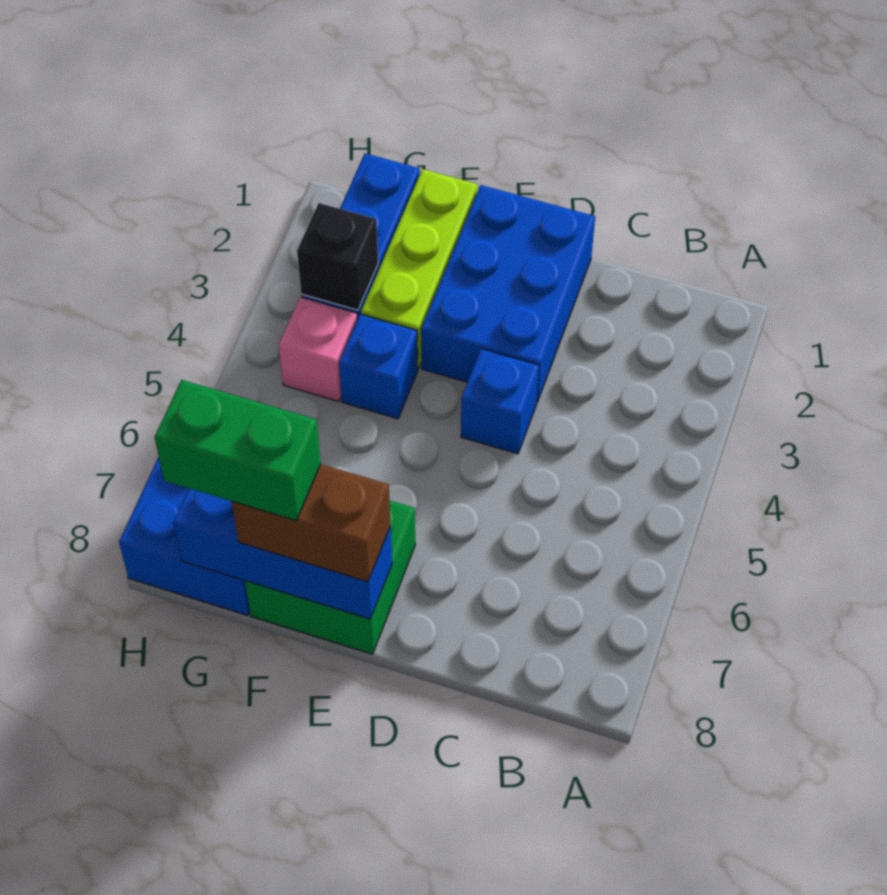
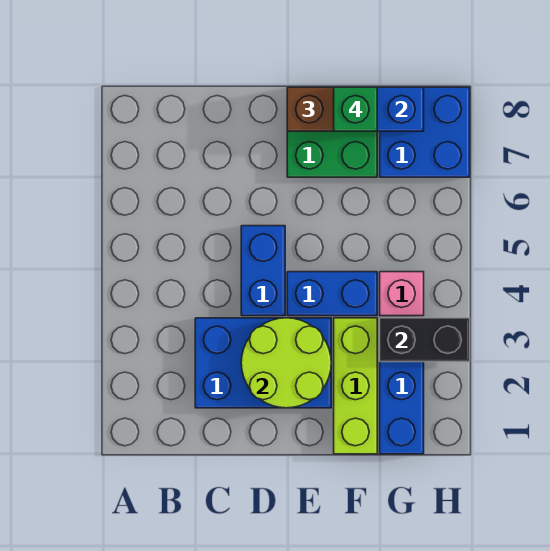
blue 2x3 brick [421,185,595,402] -> blue 2x3 brick turned to [195,318,331,408]
none -> lime 2x2 round brick [241,318,331,408]
blue 1x1 brick [461,349,539,454] -> blue 1x2 brick [241,226,285,316]
blue 1x1 brick [339,314,418,419] -> blue 1x2 brick [287,272,377,316]
green 1x2 brick [155,380,321,521] -> green 1x1 brick [334,87,377,131]
black 1x1 brick [297,203,378,310] -> black 1x2 brick [380,318,470,362]

